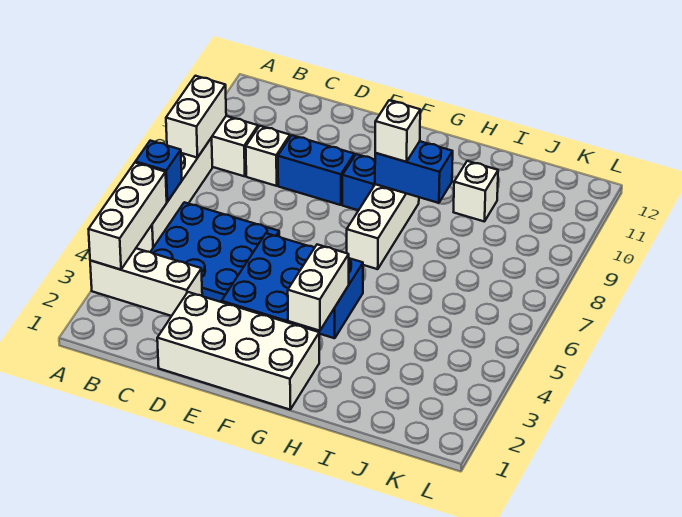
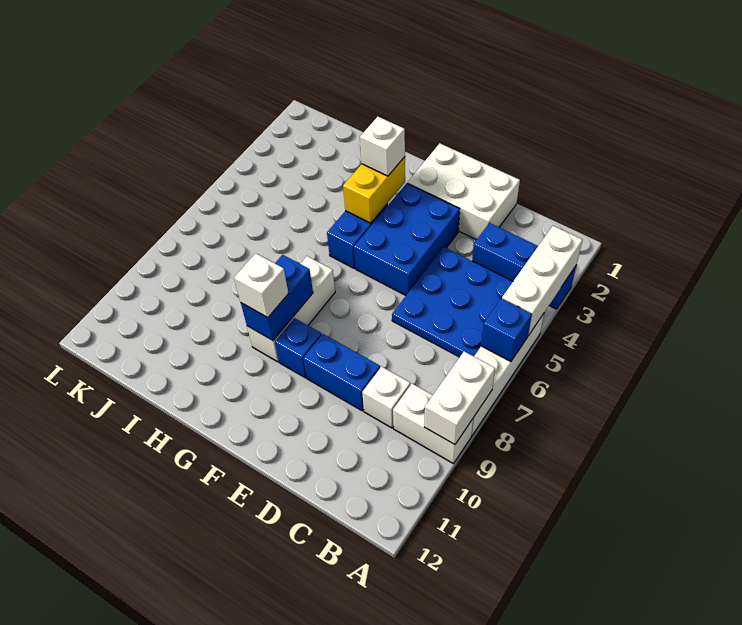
white 1x3 brick [90,248,202,316] -> blue 1x3 brick [472,223,576,309]
white 2x4 brick [157,292,319,410] -> white 2x3 brick [407,143,520,240]
white 1x2 brick [288,245,349,331] -> yellow 1x2 brick [343,157,405,223]
blue 1x2 brick [375,141,453,203] -> blue 1x2 brick turned to [241,255,313,340]
white 1x1 brick [454,161,498,222] -> white 1x1 brick moved to [360,117,405,176]

